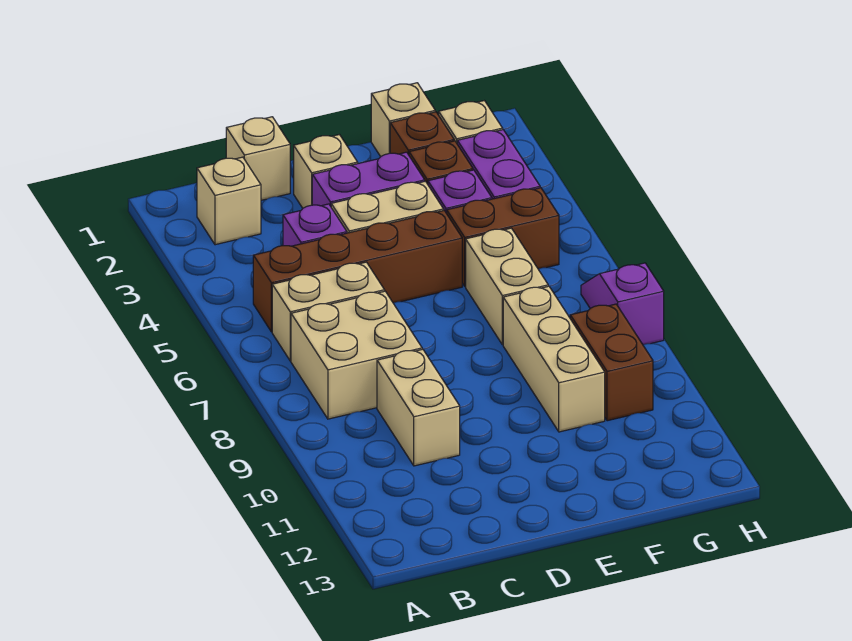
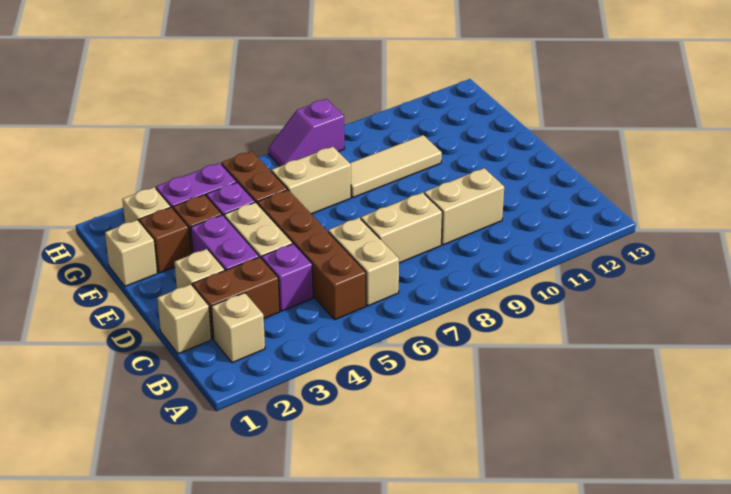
tan 2x2 brick [291,291,422,419] -> tan 1x2 brick [361,192,442,263]
tan 1x3 brick [503,286,605,432] -> tan 1x3 tile [350,135,442,197]
brown 1x2 brick [570,304,653,421] -> brown 1x2 brick moved to [193,257,280,339]

